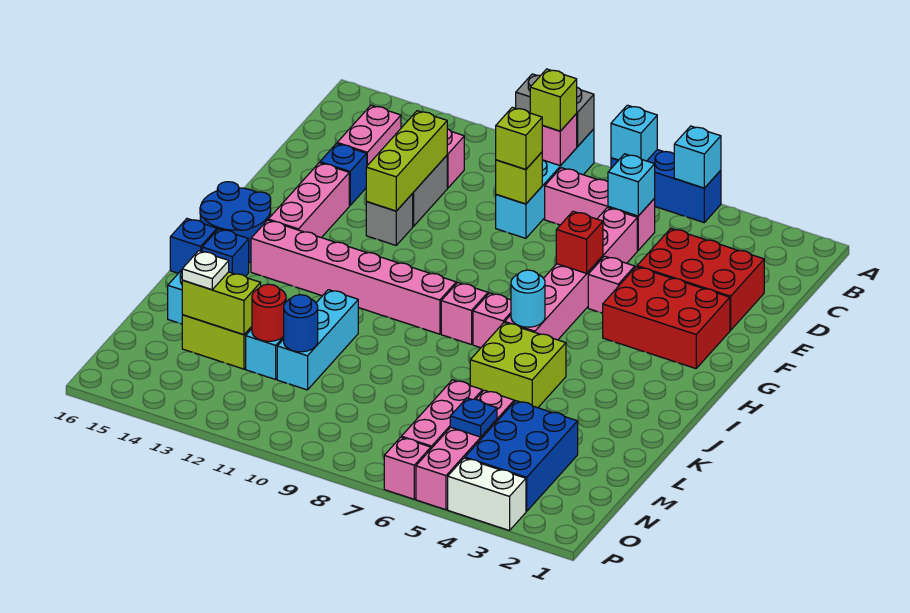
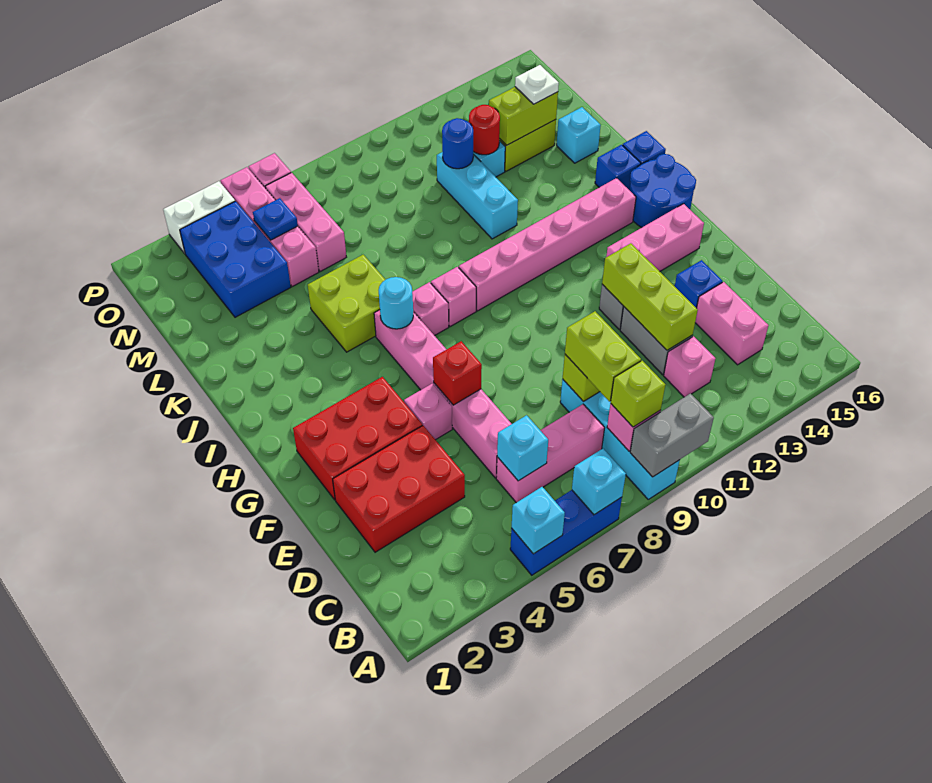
lime 1x1 brick [496,107,542,169] -> lime 1x2 brick [565,311,641,402]
pink 1x3 brick [268,163,349,238] -> pink 1x3 brick turned to [606,204,704,271]

